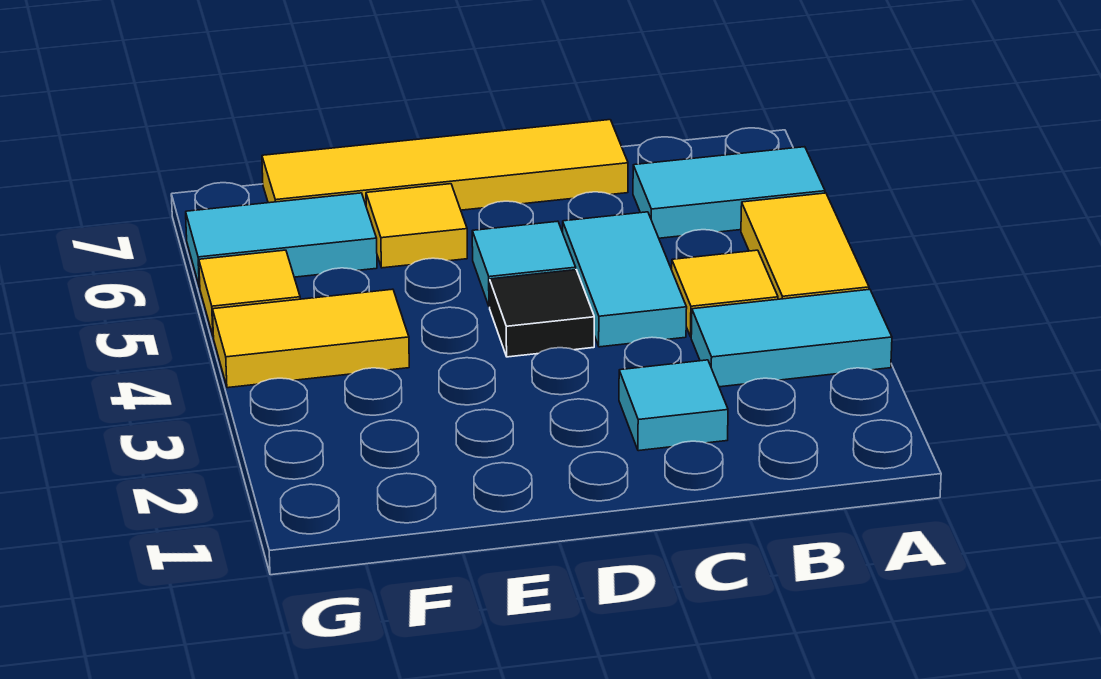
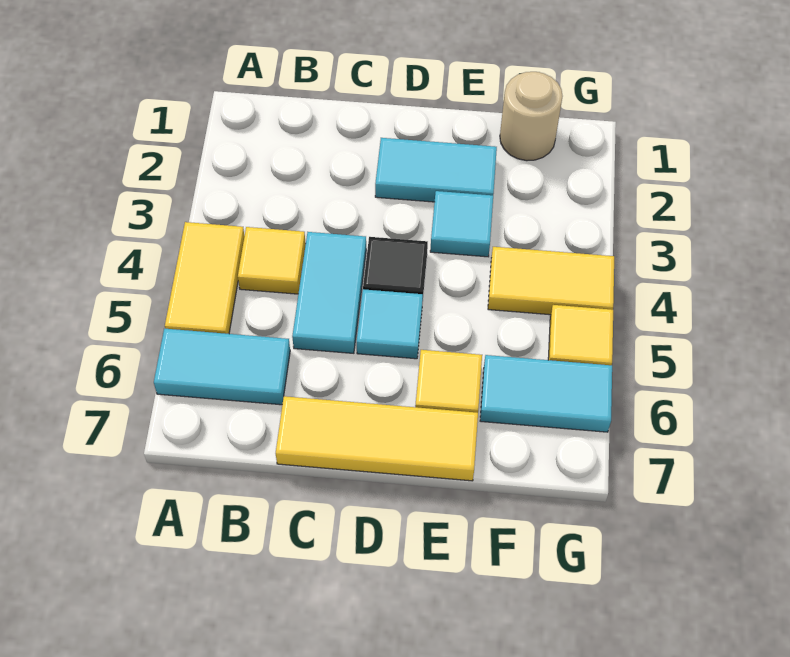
cyan 1x2 tile [691,289,892,387] -> cyan 1x2 tile moved to [375,138,497,202]
cyan 1x1 tile [619,360,728,451] -> cyan 1x1 tile moved to [430,191,493,257]
yellow 1x4 tile [262,120,628,210] -> yellow 1x3 tile [276,396,478,481]
none -> tan 1x1 round brick [500,72,563,161]

